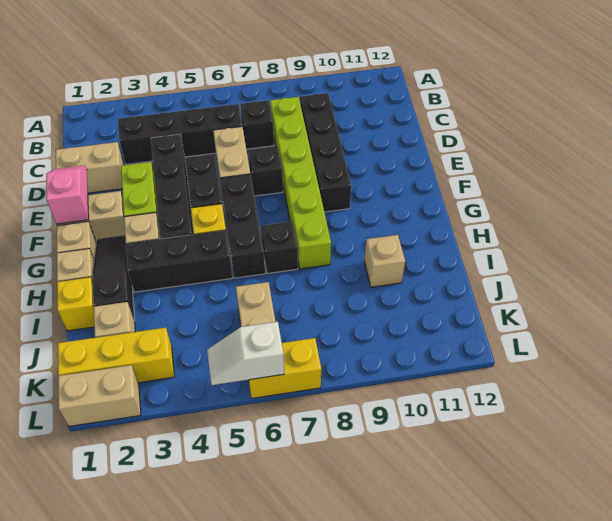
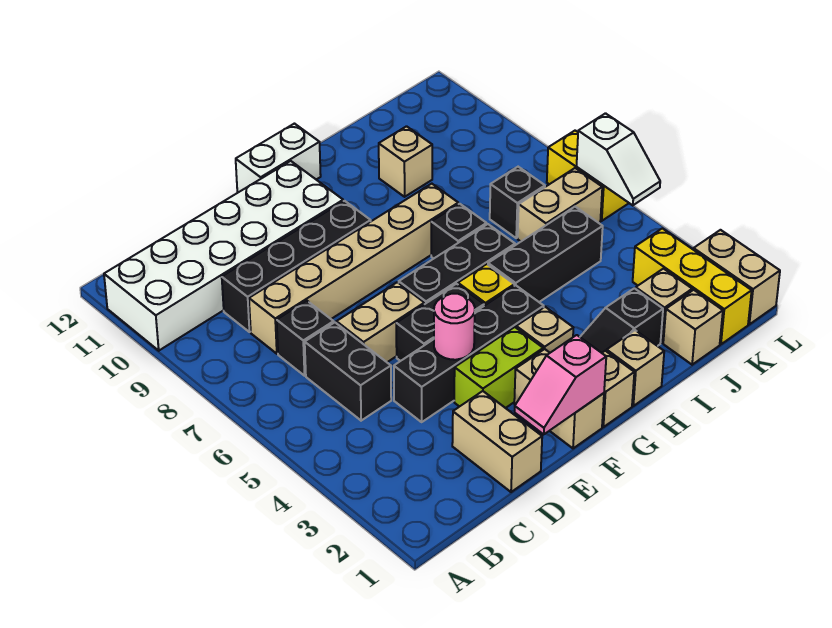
none -> white 2x6 brick [104,161,343,351]
black 1x4 brick [118,104,242,165] -> black 1x2 brick [305,322,391,421]
lime 1x6 brick [270,97,331,269] -> tan 1x6 brick [249,184,458,354]
none -> pink 1x1 round brick [434,294,475,360]
black 1x1 brick [248,146,283,196] -> black 1x1 brick moved to [490,167,545,238]
none -> white 1x2 brick [236,124,321,193]
black 1x3 brick [126,230,232,292] -> black 1x3 brick turned to [488,207,603,302]
yellow 1x1 brick [57,277,94,331] -> none
none -> tan 1x1 brick [663,290,723,365]

